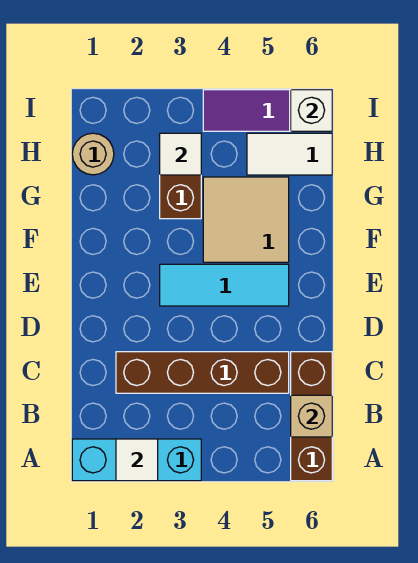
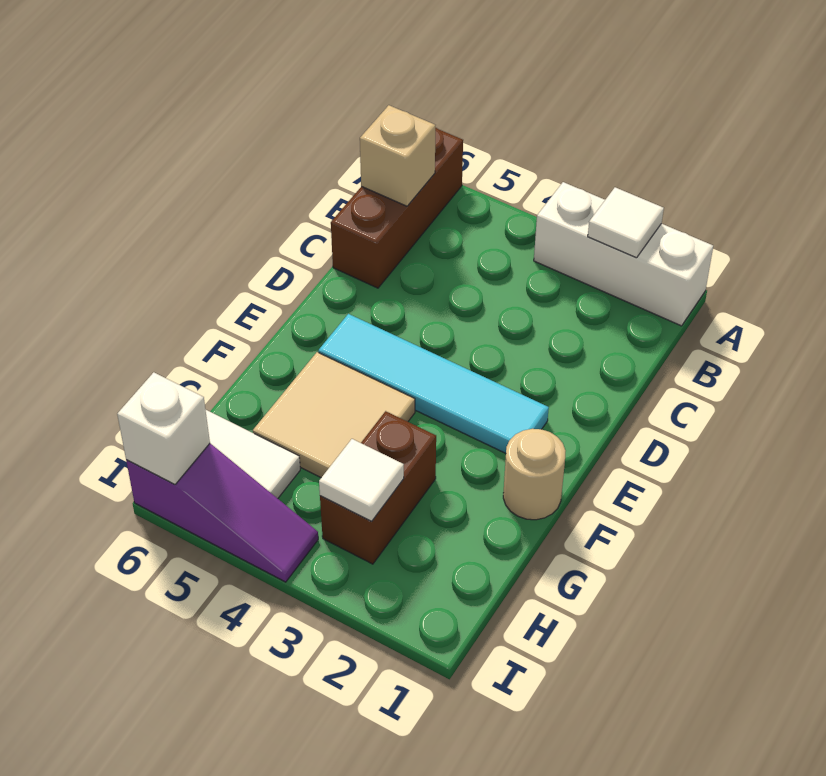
cyan 1x3 brick [72,439,201,481] -> white 1x3 brick [534,182,713,326]
brown 1x4 brick [116,352,289,393] -> none
cyan 1x3 tile [160,264,289,306] -> cyan 1x4 tile [318,314,549,453]
tan 1x1 round brick [72,133,114,175] -> tan 1x1 round brick moved to [503,429,566,520]

